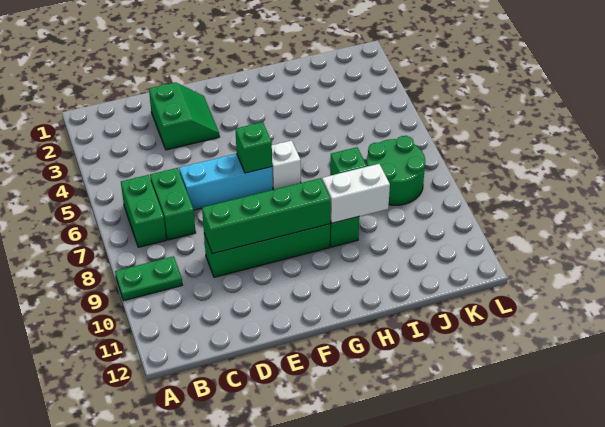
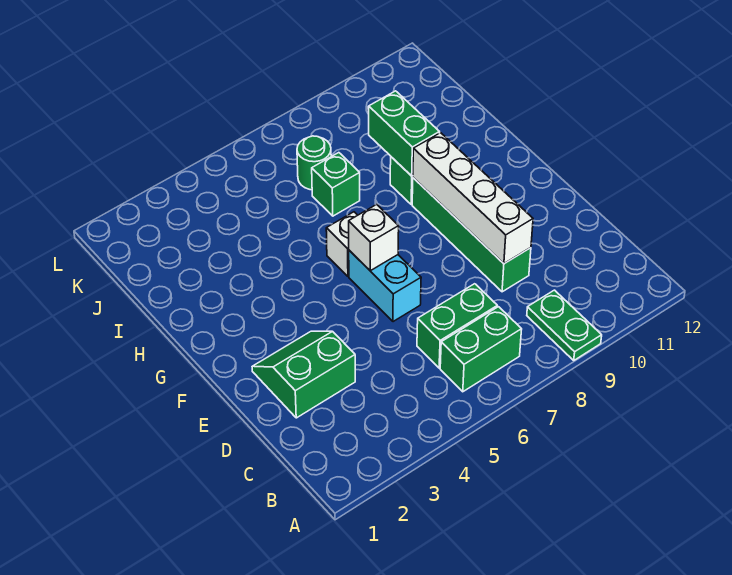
cyan 1x3 brick [179,154,273,210] -> cyan 1x2 brick [349,250,421,322]
green 1x4 brick [202,178,331,254] -> white 1x4 brick [413,133,533,264]
green 1x1 brick [235,122,272,173] -> white 1x1 brick [349,204,399,271]
white 1x2 brick [322,164,390,223] -> green 1x2 brick [369,91,440,176]
green 2x2 round brick [367,136,425,205] -> green 1x1 round brick [297,136,331,190]

